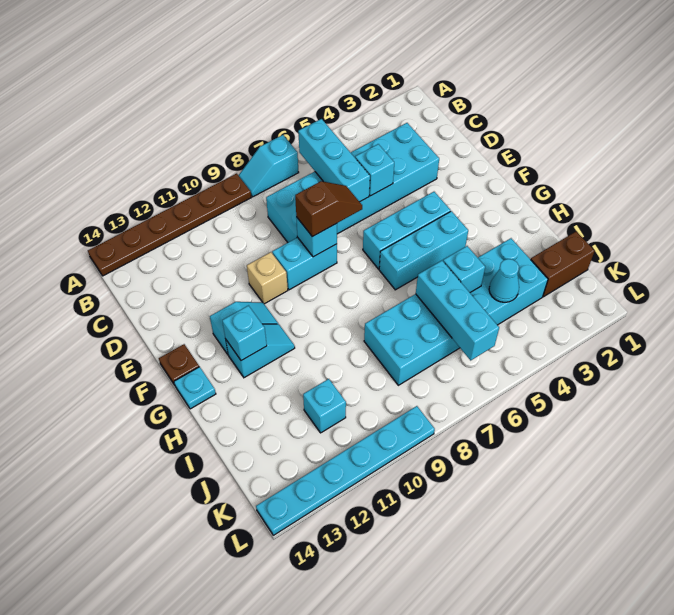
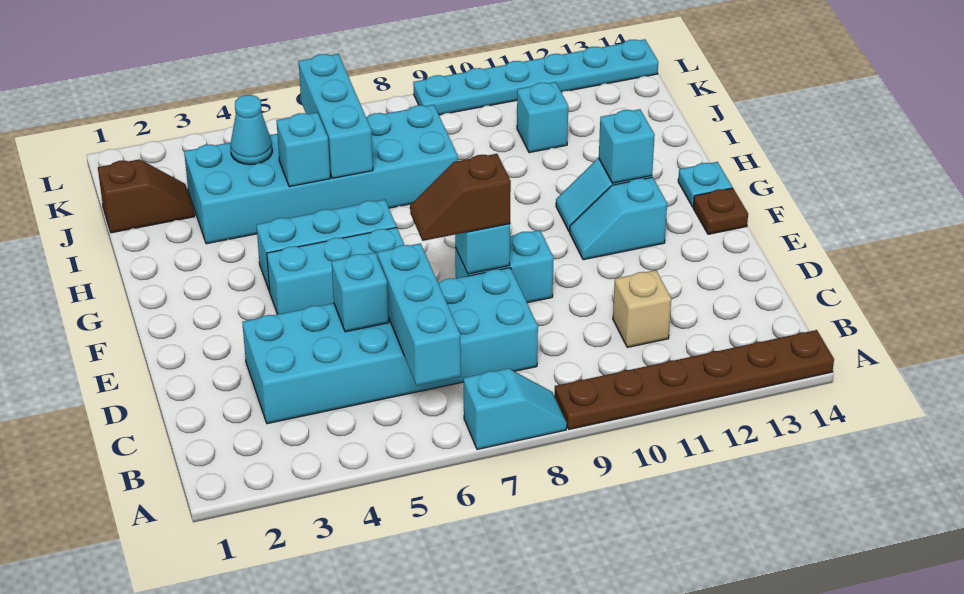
tan 1x1 brick [247,252,288,304] -> tan 1x1 brick moved to [613,270,671,347]
brown 1x2 brick [531,231,595,297] -> brown 1x2 slope [98,159,195,233]

